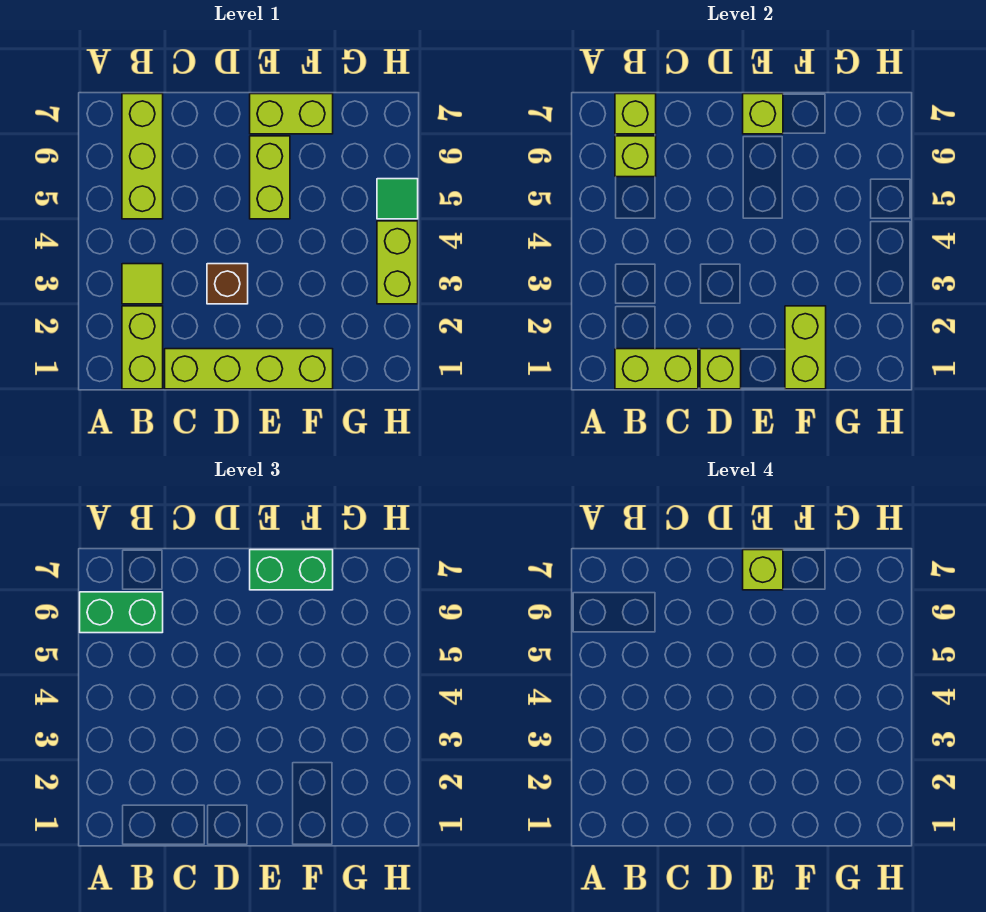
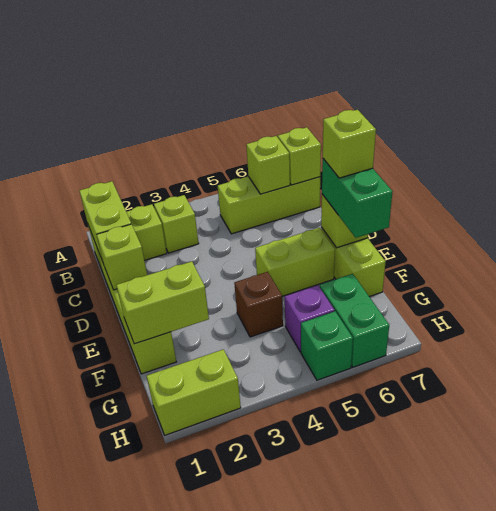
green 1x2 brick [80,592,163,633] -> green 1x2 brick moved to [320,274,389,367]
lime 1x1 tile [122,264,163,304] -> lime 1x1 brick [154,195,199,253]
brown 1x1 brick [207,264,248,304] -> brown 1x1 brick moved to [234,272,283,337]
none -> purple 1x1 brick [285,285,335,352]
lime 1x2 brick [377,221,418,304] -> lime 1x2 brick moved to [147,349,241,435]
green 1x1 tile [377,179,418,219] -> green 1x1 brick [301,311,353,380]

